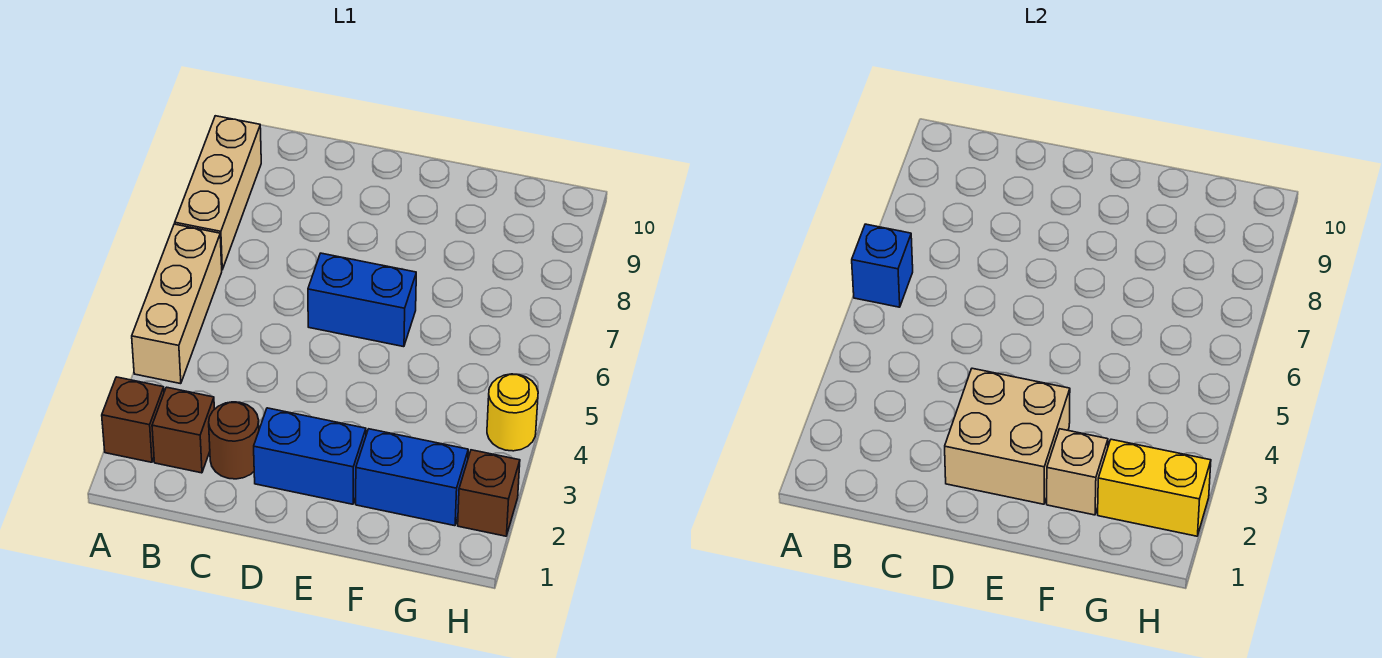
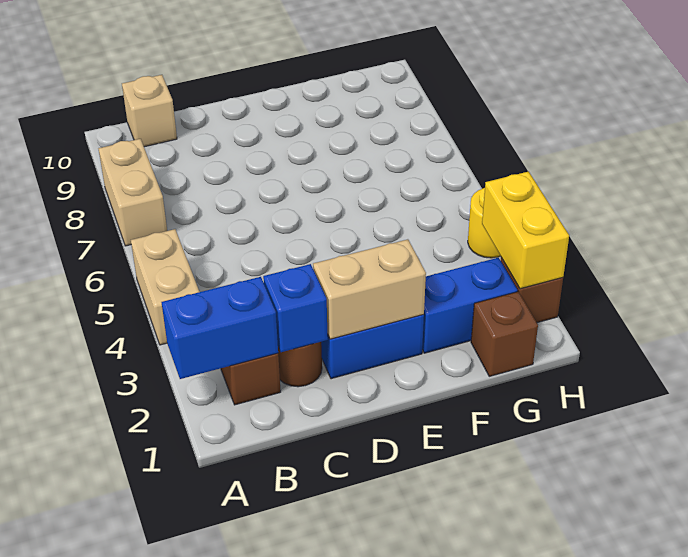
brown 1x1 brick [102,377,164,462] -> brown 1x1 brick moved to [471,292,538,376]
tan 1x3 brick [132,224,222,384] -> tan 1x2 brick [131,229,199,345]
blue 1x1 brick [852,224,913,307] -> blue 1x1 brick moved to [263,264,328,352]
tan 1x3 brick [175,116,261,270] -> tan 1x2 brick [98,139,167,246]
tan 2x2 brick [945,368,1070,504] -> tan 1x2 brick [313,239,426,339]
blue 1x2 brick [308,253,416,347] -> blue 1x2 brick moved to [162,277,278,379]
tan 1x1 brick [1047,429,1108,515] -> tan 1x1 brick moved to [122,75,177,147]
yellow 1x2 brick [1098,439,1211,536] -> yellow 1x2 brick turned to [482,172,569,289]

